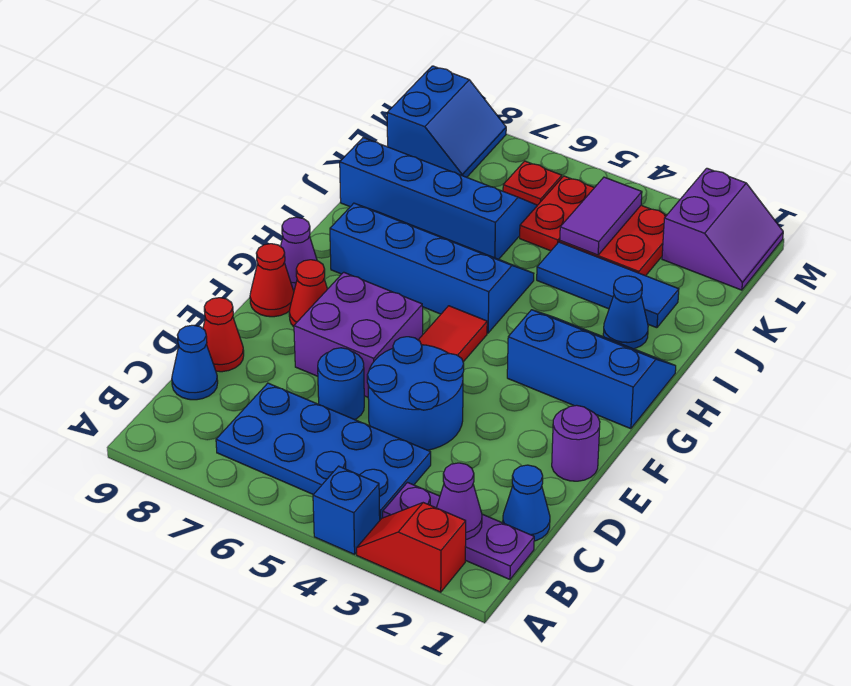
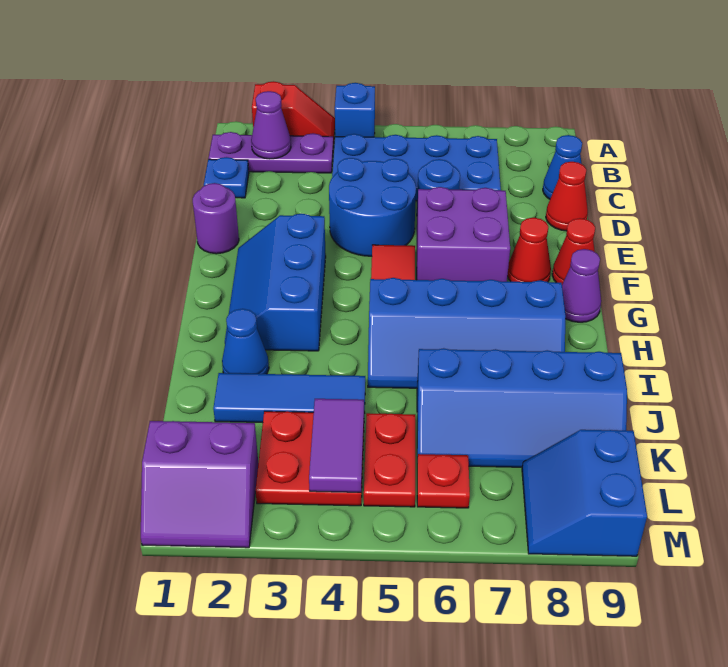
blue 1x1 cone [503,465,550,541] -> blue 1x1 plate [204,157,249,198]
blue 2x3 slope [507,310,676,429] -> blue 2x3 slope turned to [225,214,326,351]
purple 2x2 slope [662,168,783,290] -> purple 2x2 slope turned to [141,421,258,548]

